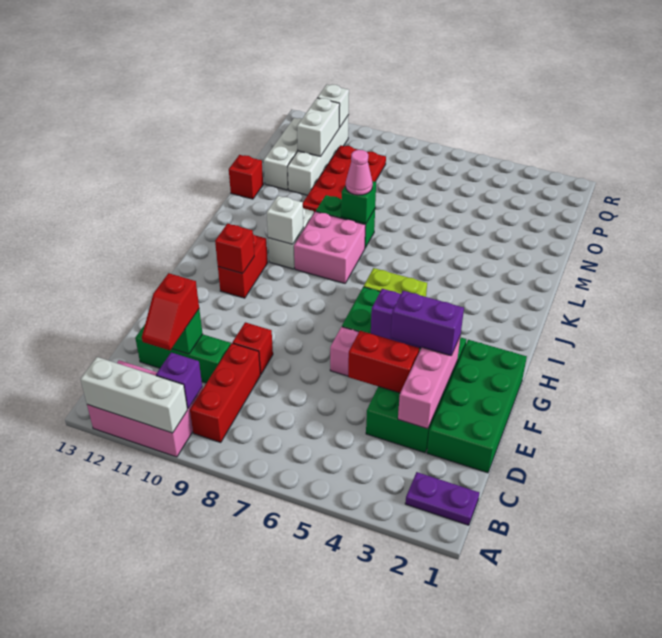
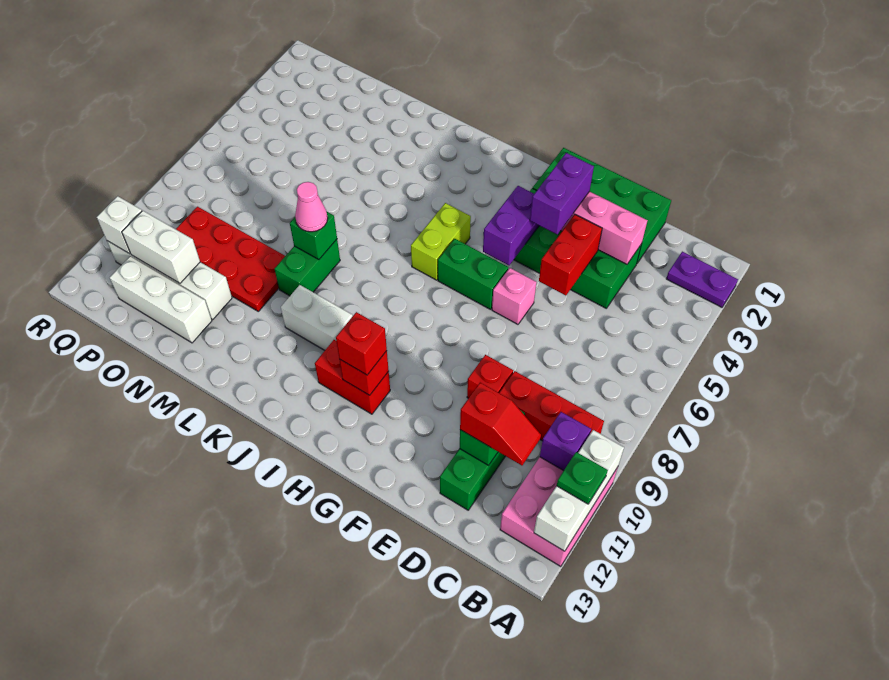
none -> green 1x1 plate [557,452,608,504]
purple 1x2 plate [405,472,479,525] -> purple 1x2 plate turned to [666,252,738,307]
pink 2x2 brick [294,212,366,283] -> none
white 1x1 brick [267,196,303,244] -> none
red 1x1 brick [229,155,263,199] -> red 1x1 brick moved to [336,312,387,375]

